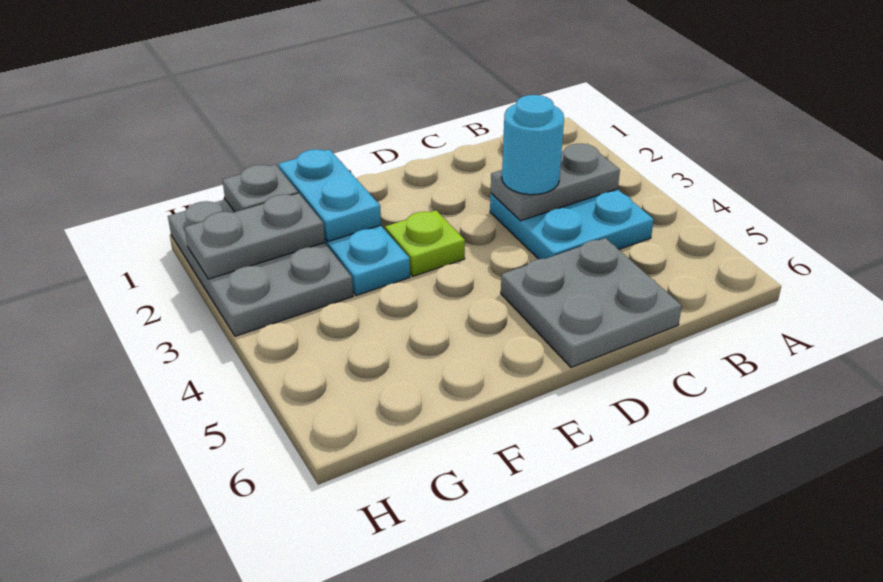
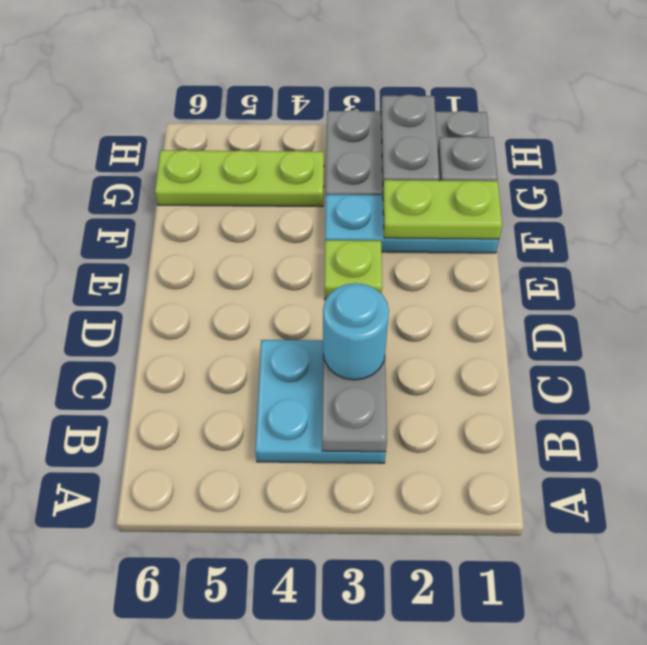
grey 2x2 plate [501,238,682,367] -> none
cyan 1x2 plate [278,149,381,242] -> lime 1x2 plate [383,180,502,239]
none -> lime 1x3 plate [155,150,324,207]

